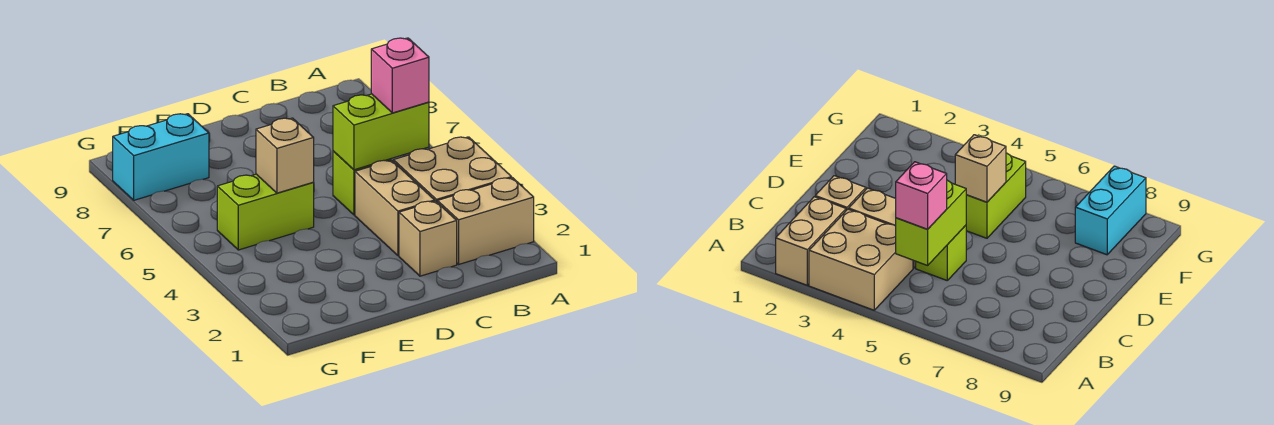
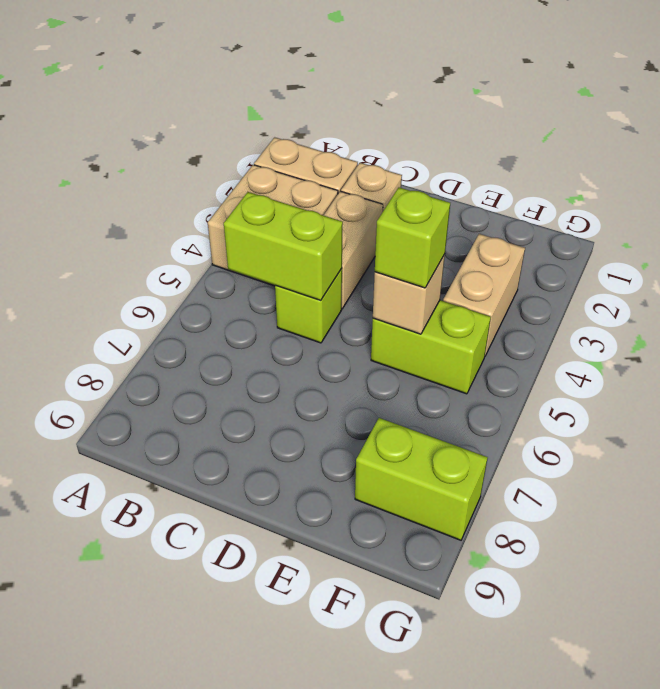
pink 1x1 brick [371,38,429,113] -> none
none -> lime 1x1 brick [375,187,450,288]
none -> tan 1x2 brick [443,234,525,356]
cyan 1x2 brick [113,114,209,200] -> lime 1x2 brick [355,418,488,540]

